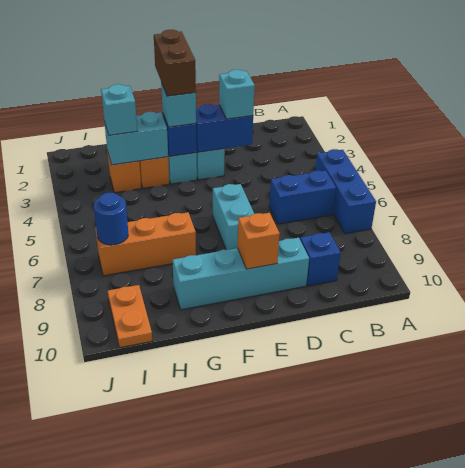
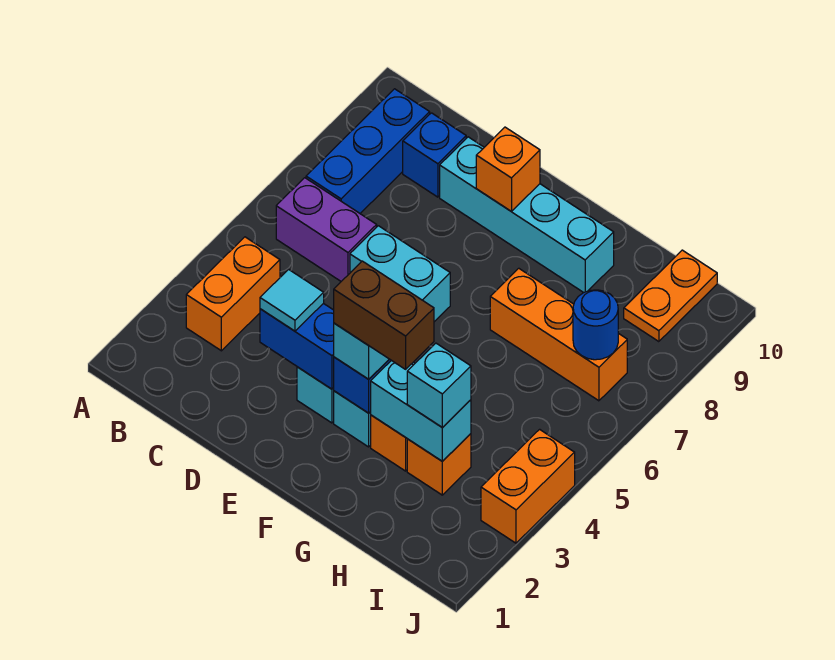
blue 1x3 brick [316,149,376,234] -> blue 1x3 brick moved to [306,89,430,213]
none -> orange 1x2 brick [186,237,280,351]
blue 1x2 brick [269,171,336,224] -> purple 1x2 brick [276,178,377,281]
cyan 1x1 brick [219,70,255,119] -> cyan 1x1 tile [260,269,324,331]
cyan 1x2 brick [213,184,254,250] -> cyan 1x2 brick turned to [350,226,450,322]
brown 1x2 brick [154,30,196,96] -> brown 1x2 brick turned to [334,261,434,369]
none -> orange 1x2 brick [481,429,575,543]

